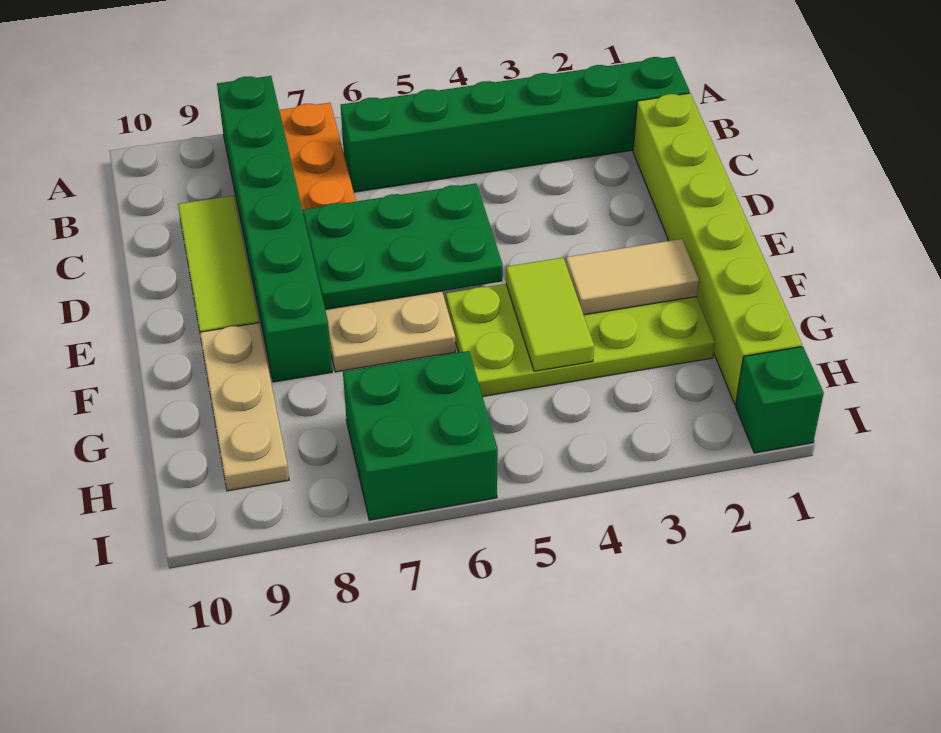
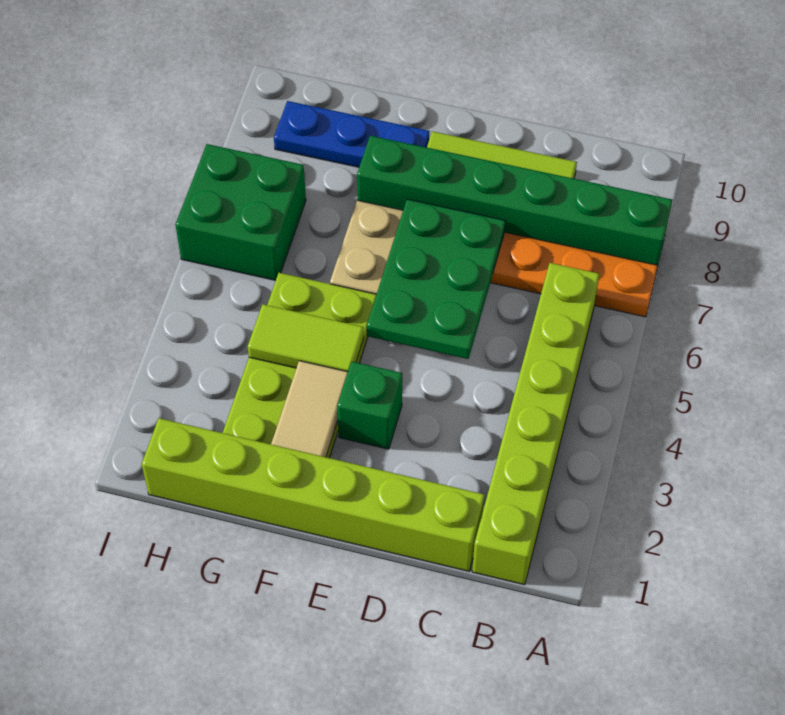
green 1x6 brick [341,57,690,192] -> lime 1x6 brick [472,263,599,585]
tan 1x3 plate [200,323,289,491] -> blue 1x3 plate [274,101,430,167]
green 1x1 brick [736,347,824,453] -> green 1x1 brick moved to [337,362,402,449]

